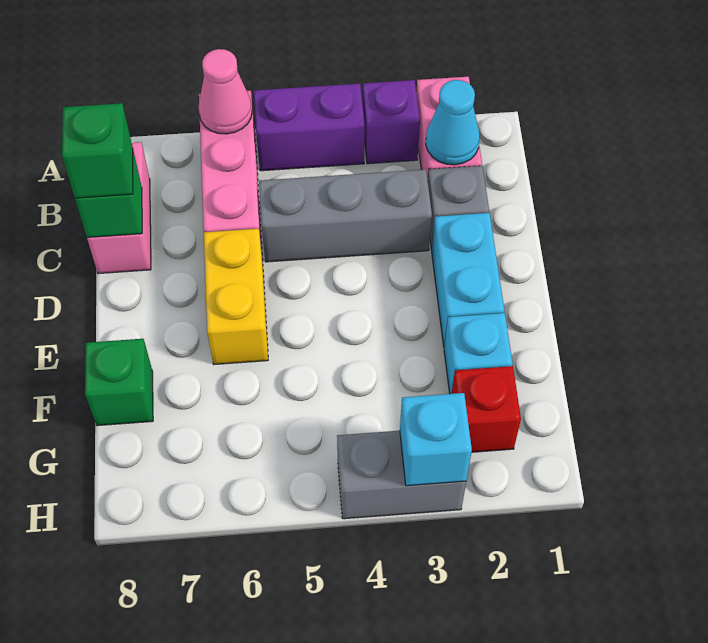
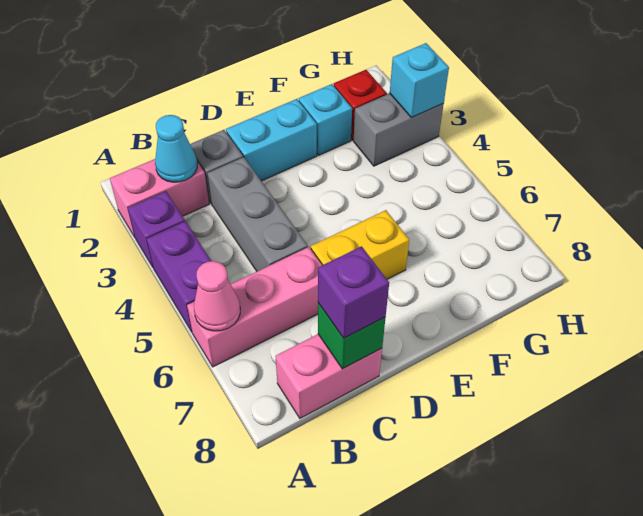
green 1x1 brick [62,103,133,198] -> purple 1x1 brick [318,246,389,338]
green 1x1 brick [85,339,153,426] -> none
grey 1x2 brick [337,431,466,519] -> grey 1x2 brick turned to [354,93,444,166]

